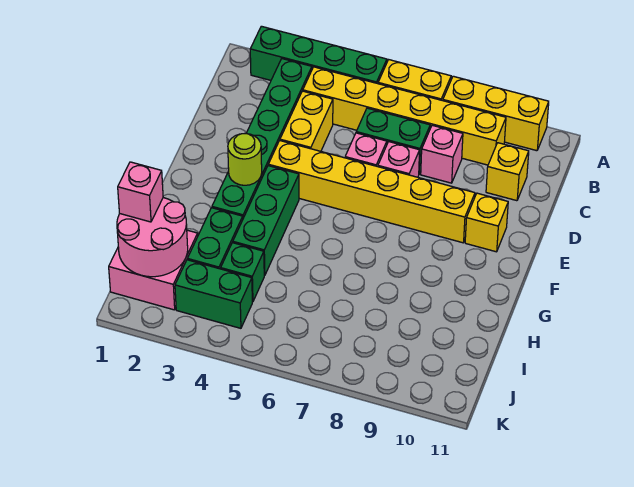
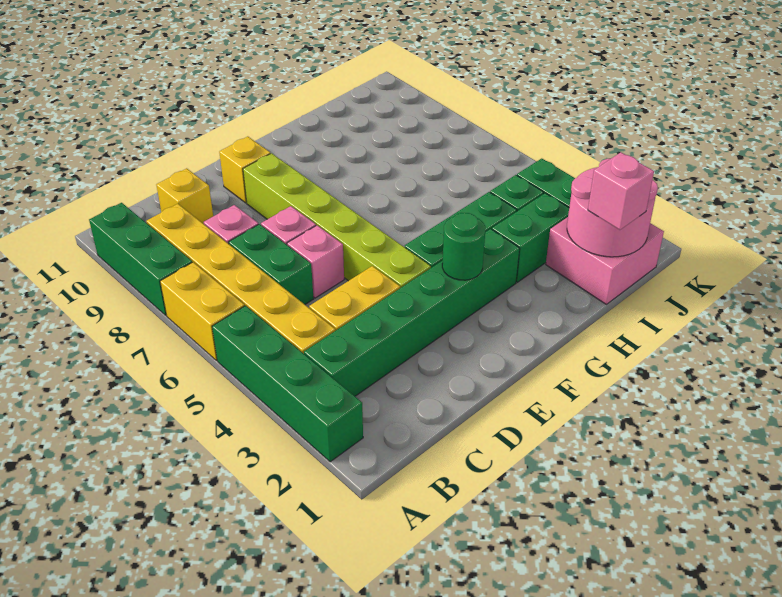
yellow 1x3 brick [443,76,549,151] -> green 1x3 brick [89,203,192,315]
yellow 1x6 brick [268,141,475,243] -> lime 1x6 brick [243,153,431,288]
lime 1x1 round brick [228,134,262,185] -> green 1x1 round brick [442,213,485,280]

